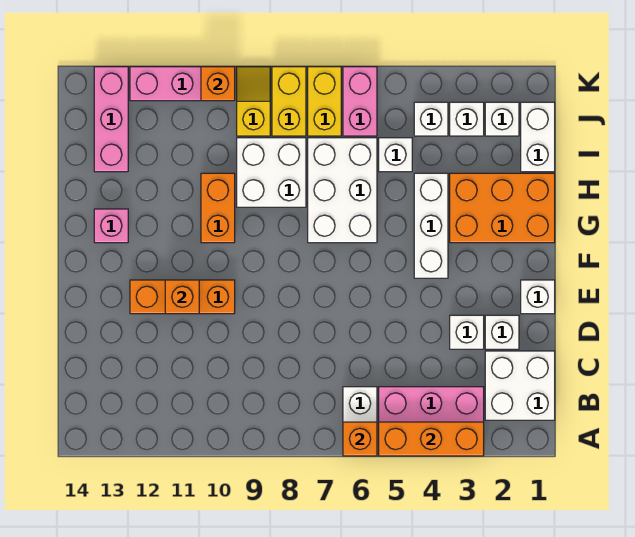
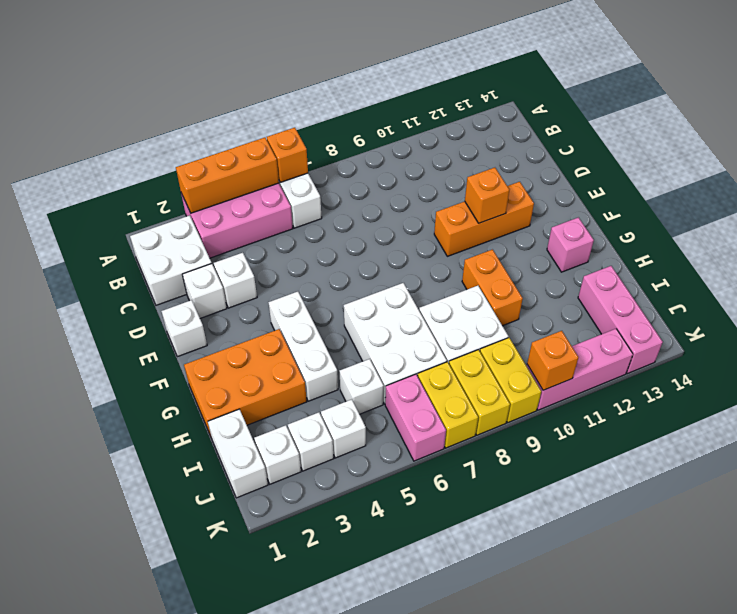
yellow 1x2 slope [237,67,270,136] -> yellow 1x2 brick [480,338,541,422]

